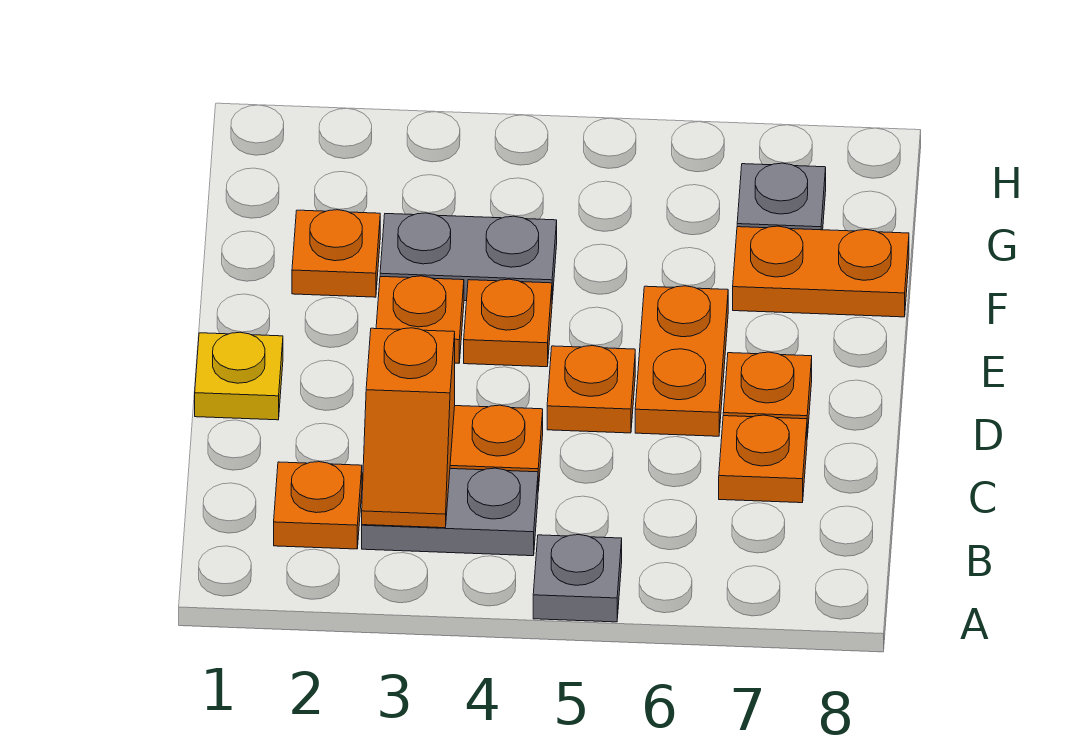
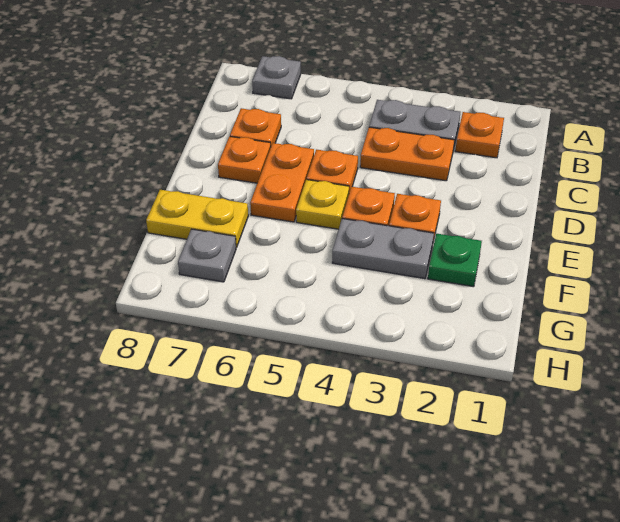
grey 1x1 plate [533,535,622,622] -> grey 1x1 plate moved to [252,56,301,99]
orange 1x2 slope [362,328,455,528] -> none
yellow 1x1 plate [195,332,283,420] -> yellow 1x1 plate moved to [296,179,349,229]
orange 1x1 plate [292,210,380,297] -> green 1x1 plate [428,234,482,287]
orange 1x2 plate [733,226,909,317] -> yellow 1x2 plate [146,190,248,247]

